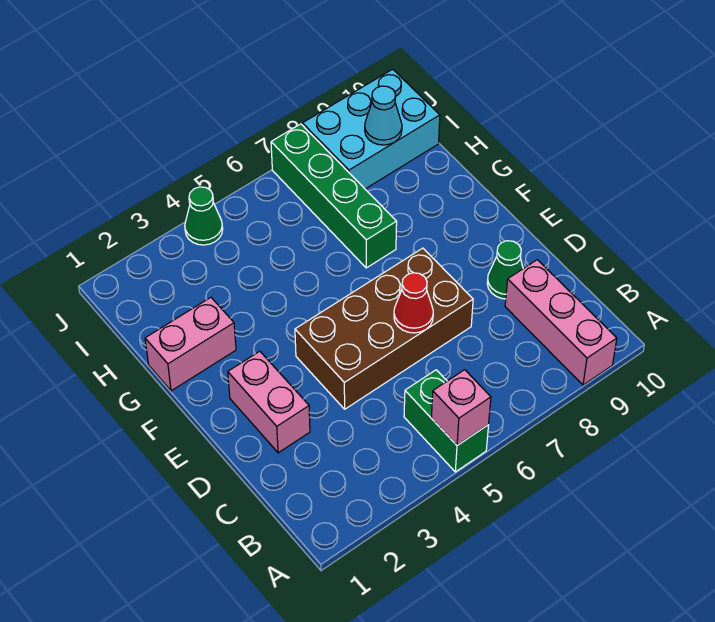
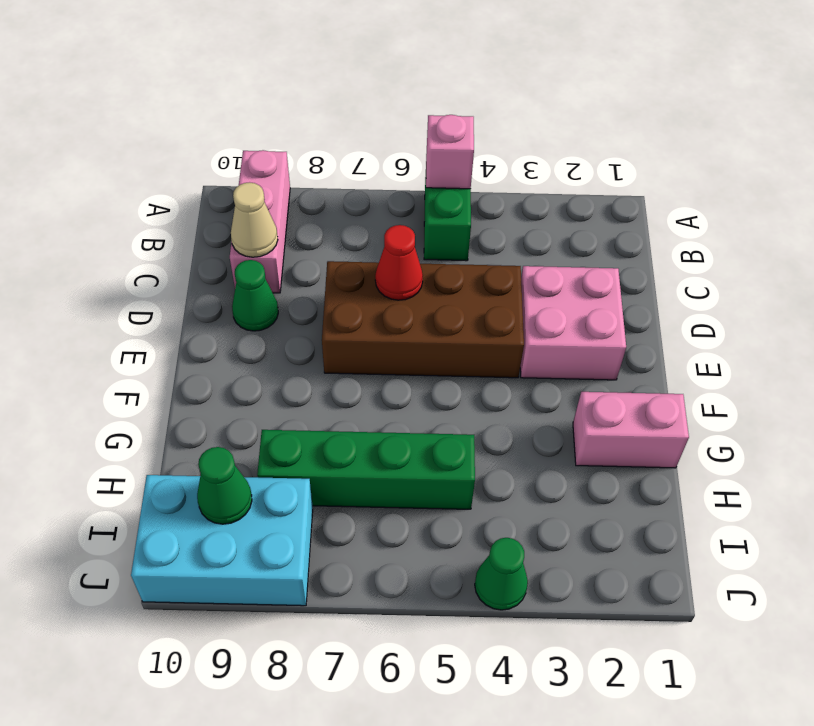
none -> tan 1x1 cone [231,182,278,257]
pink 1x2 brick [228,351,310,453] -> pink 2x2 brick [520,266,626,380]
green 1x4 brick [271,124,397,268] -> green 1x4 brick turned to [257,430,475,509]
cyan 1x1 cone [365,86,402,145] -> green 1x1 cone [197,447,252,524]

